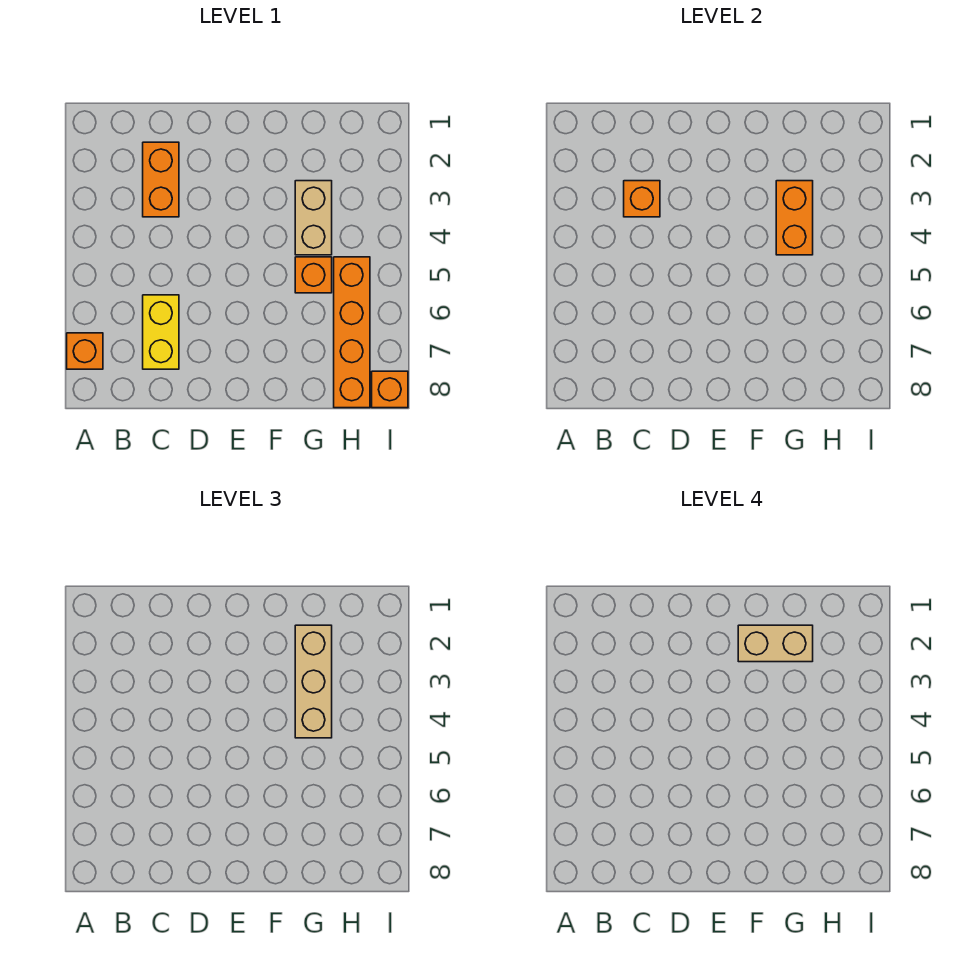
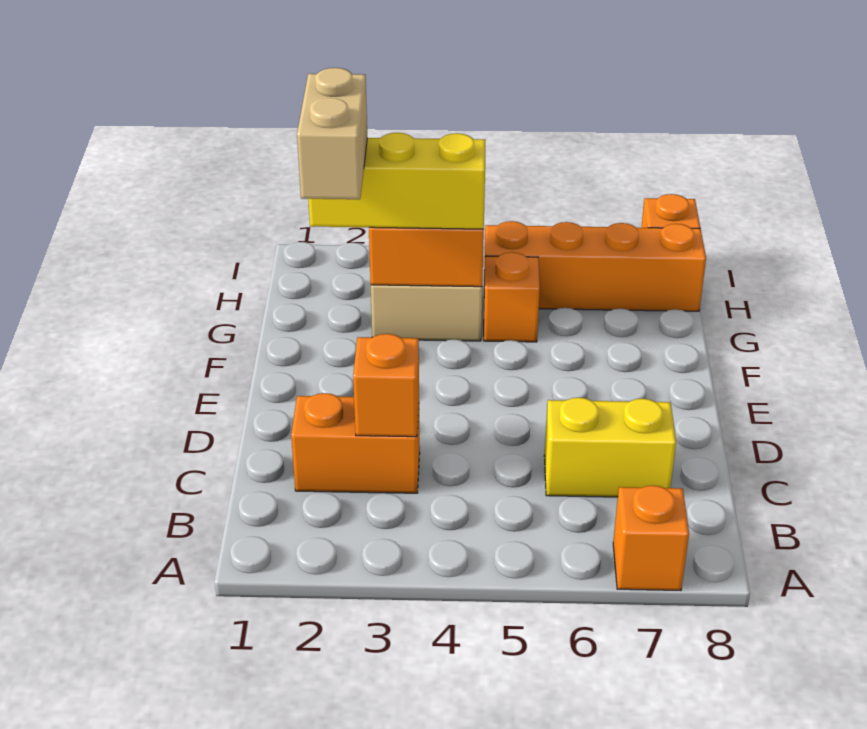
tan 1x3 brick [295,625,332,738] -> yellow 1x3 brick [309,133,485,229]

